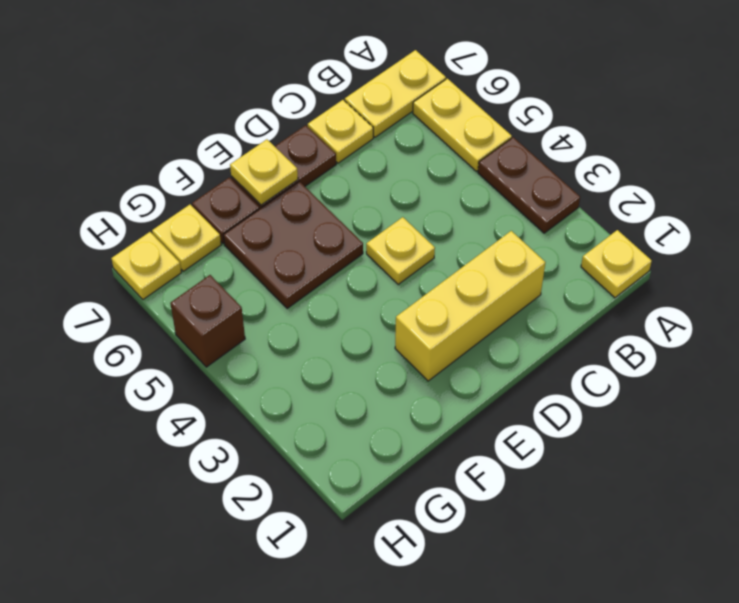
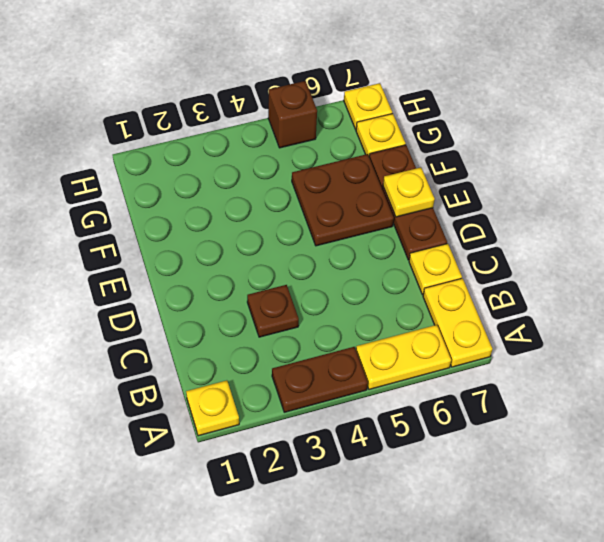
yellow 1x3 brick [395,231,545,381] -> none
none -> brown 1x1 plate [247,285,299,337]
yellow 1x1 plate [366,217,435,284] -> none

